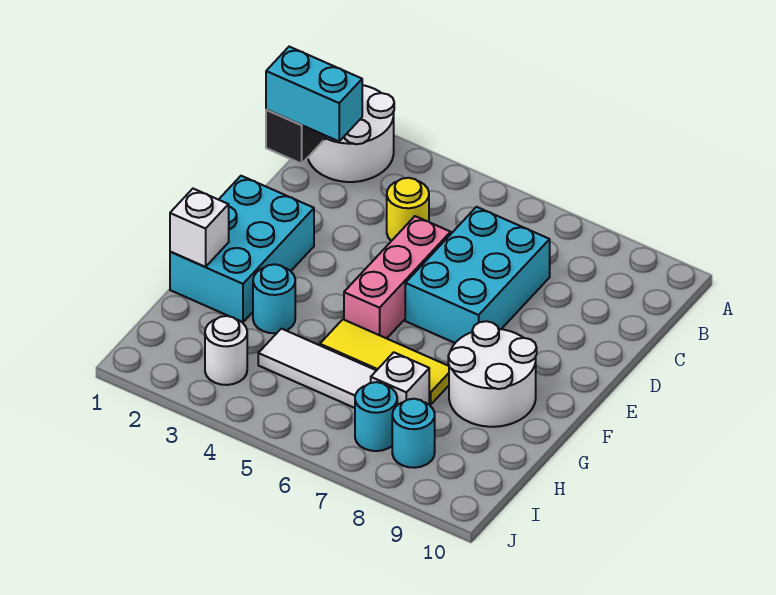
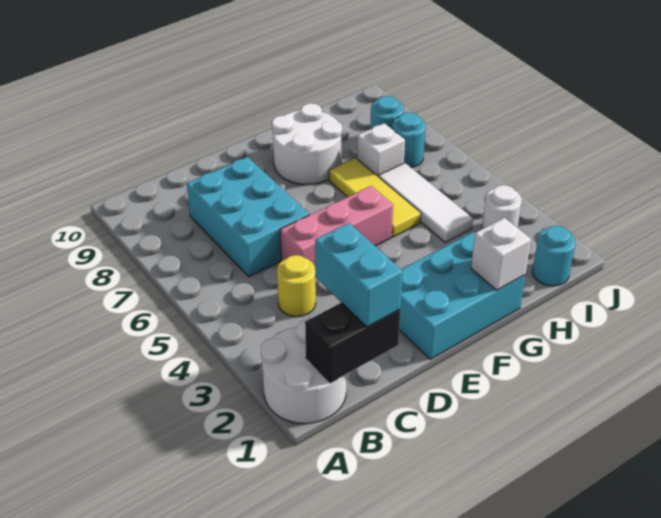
cyan 2x3 brick [405,207,550,343] -> cyan 2x3 brick turned to [187,157,309,277]
cyan 1x1 round brick [253,264,295,333] -> cyan 1x1 round brick moved to [533,226,575,286]

